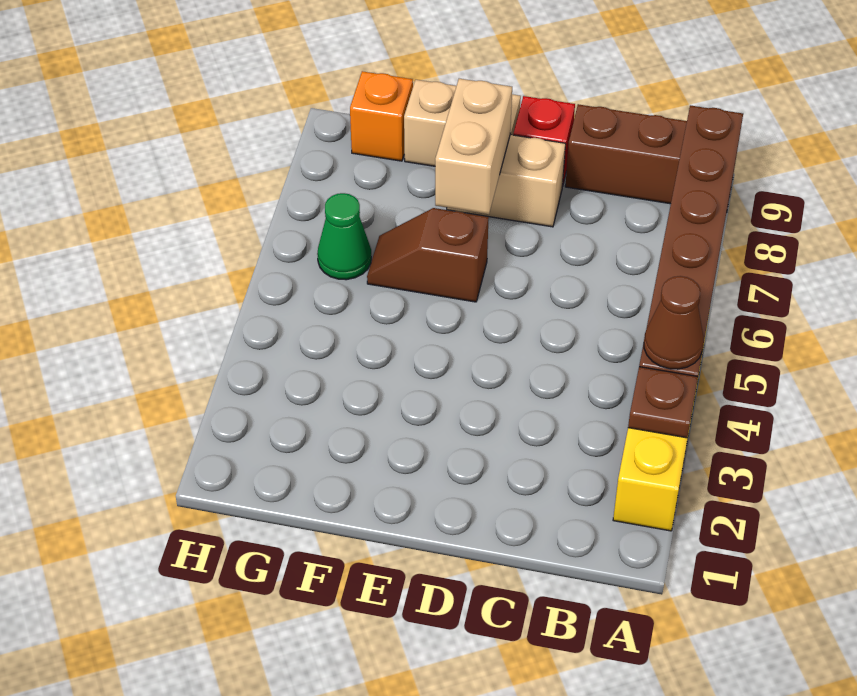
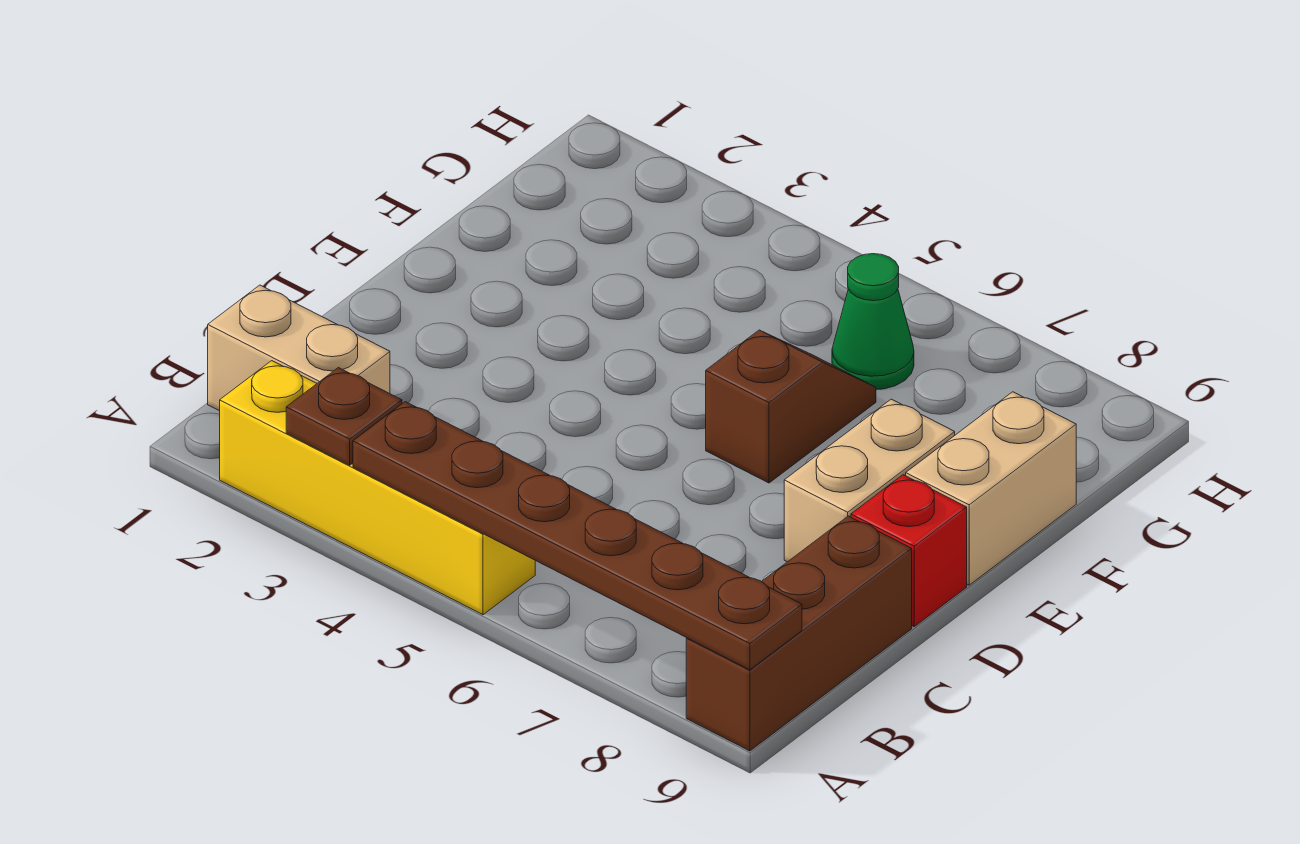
brown 1x1 cone [644,276,704,369] -> none
tan 1x2 brick [435,79,512,214] -> tan 1x2 brick moved to [208,285,390,411]
orange 1x1 brick [350,71,413,161] -> none

